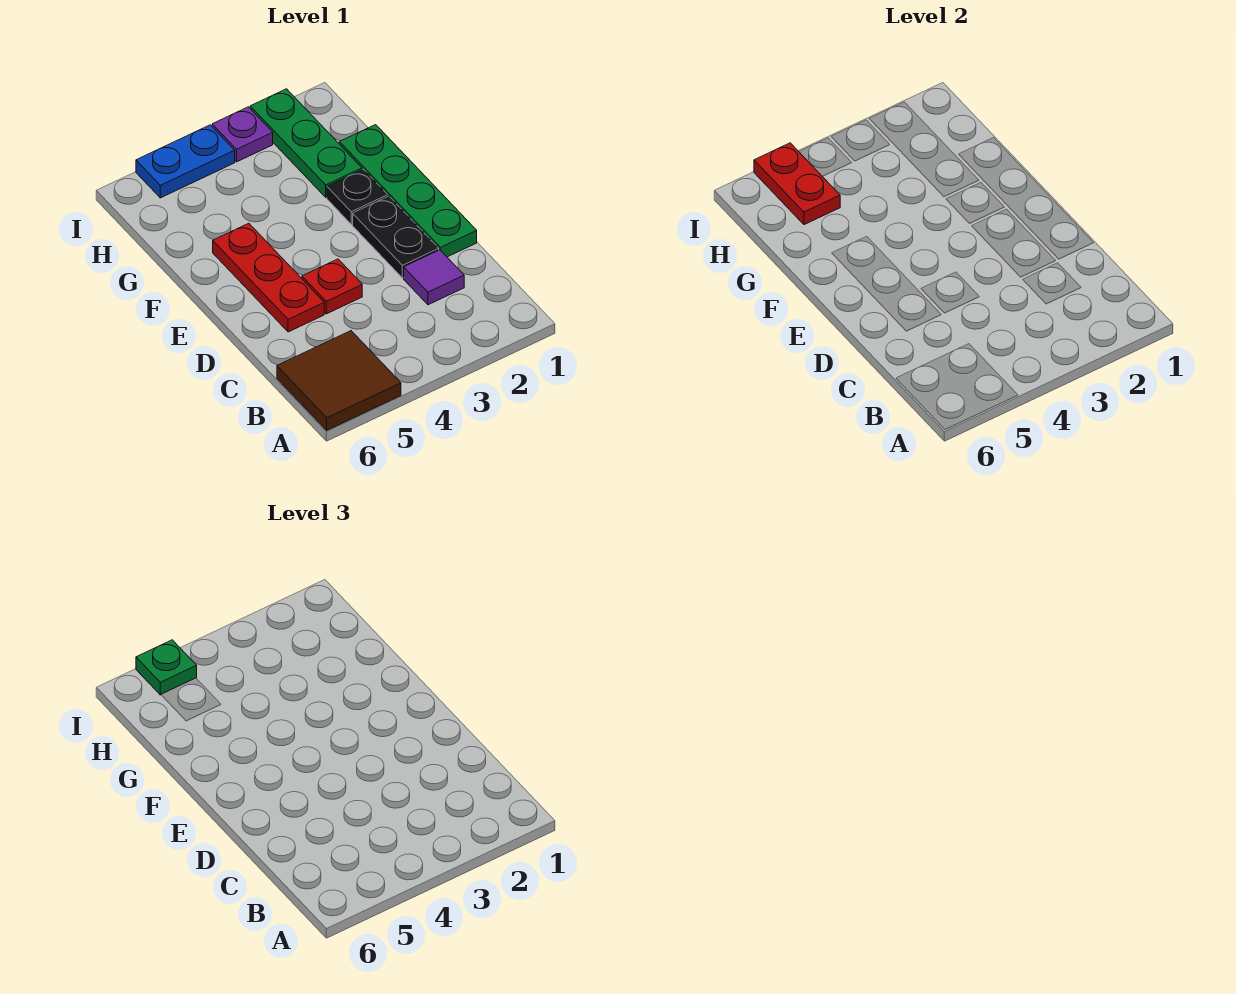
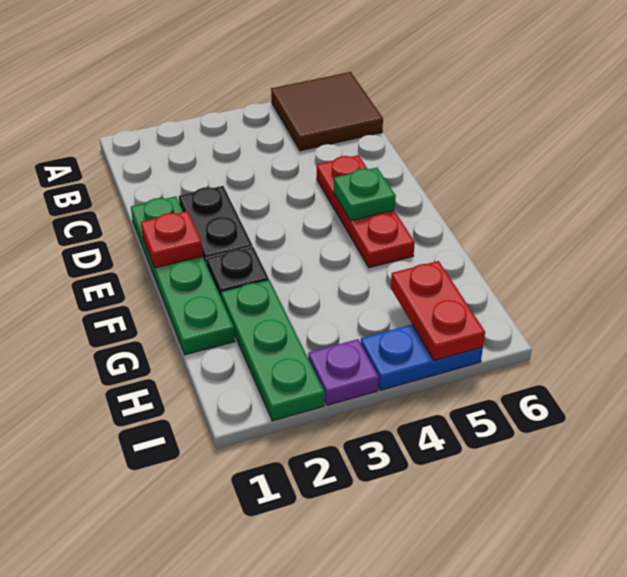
purple 1x1 tile [404,250,464,305] -> none
red 1x1 plate [302,259,362,314] -> red 1x1 plate moved to [141,211,203,268]
green 1x1 plate [136,640,197,695] -> green 1x1 plate moved to [334,168,396,221]

